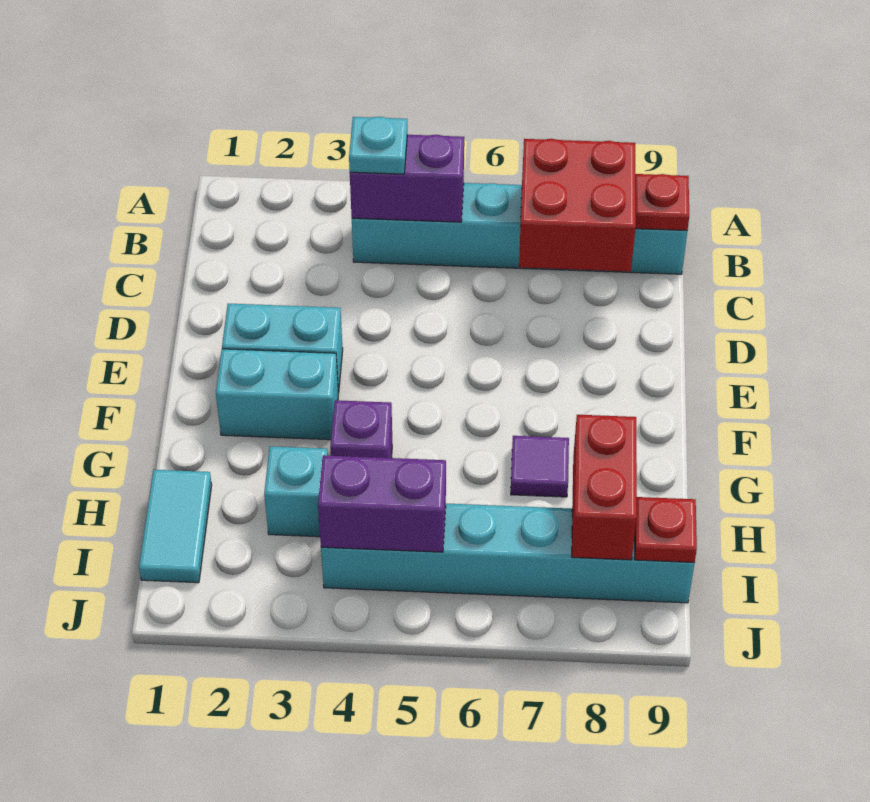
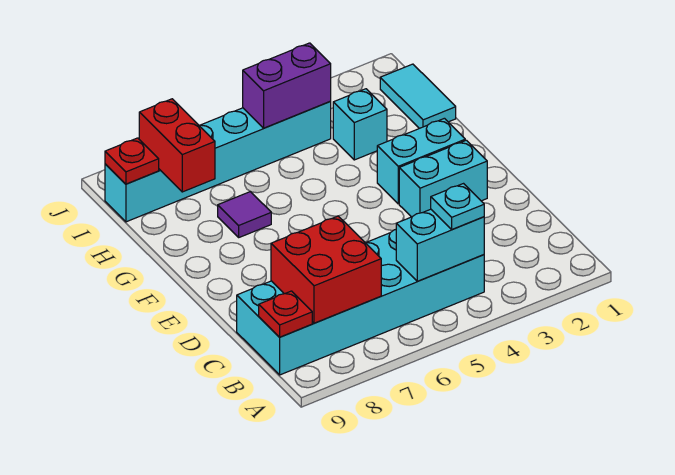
cyan 1x6 brick [352,183,687,274] -> cyan 2x6 brick [237,230,484,375]
purple 1x2 brick [350,135,464,222] -> cyan 1x2 brick [396,209,484,281]
purple 1x1 brick [330,400,392,458] -> none

